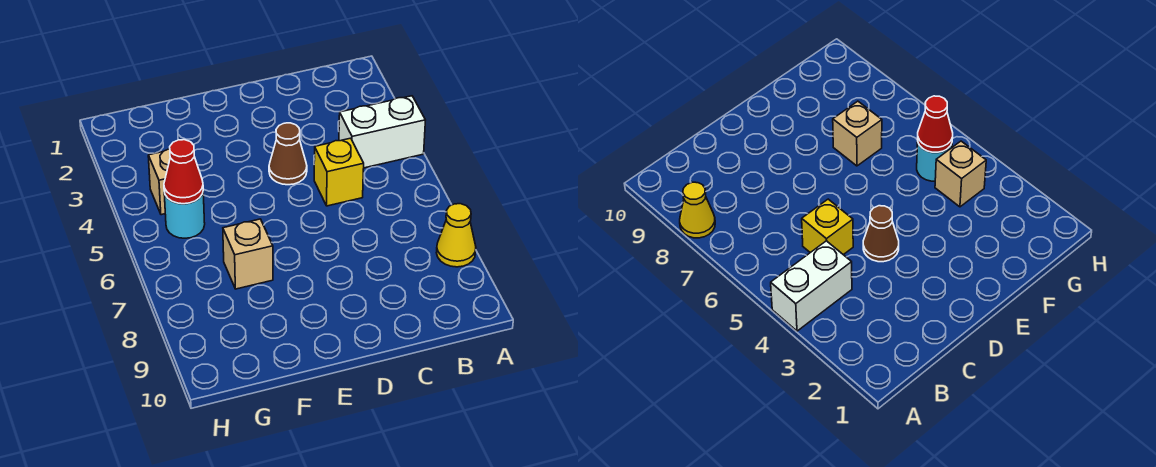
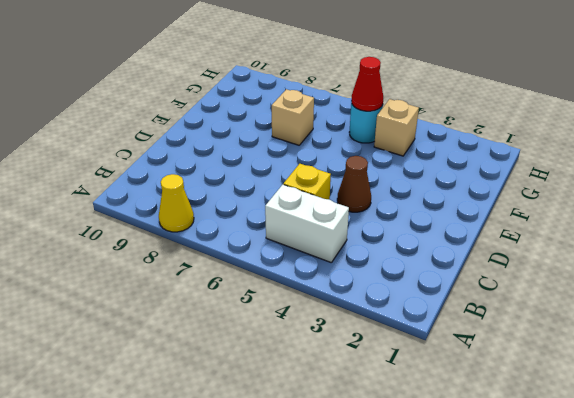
white 1x2 brick [339,96,425,168] -> white 1x2 brick turned to [265,185,349,263]

